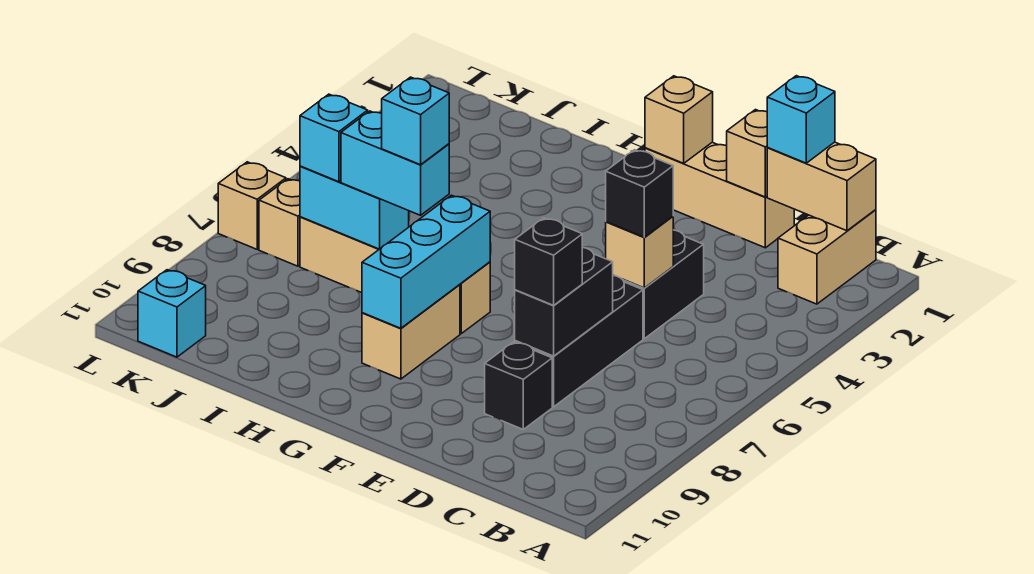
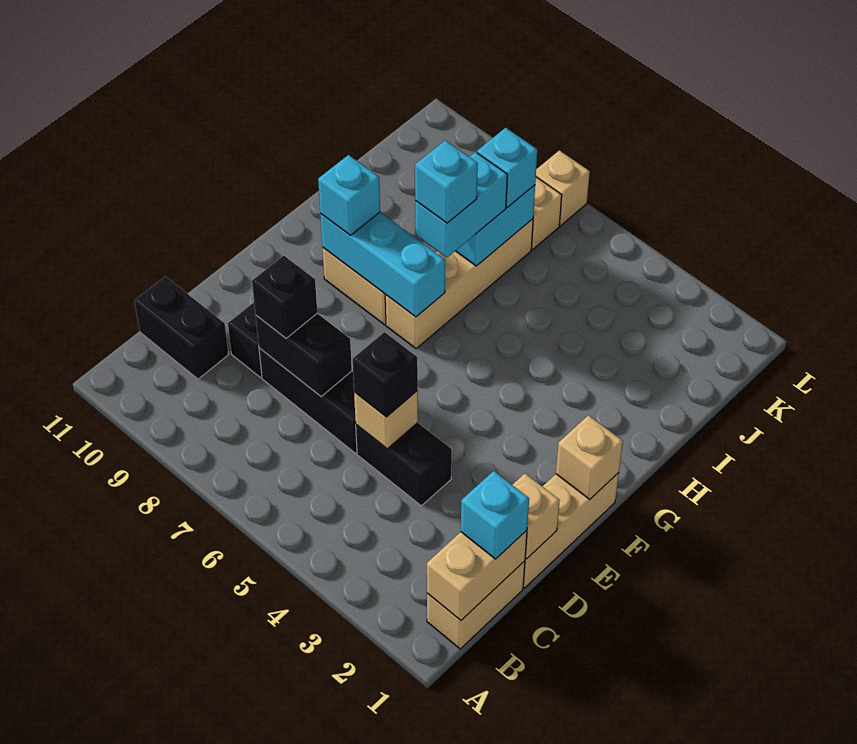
tan 1x2 brick [778,210,876,304] -> tan 1x2 brick turned to [427,561,525,649]
none -> black 1x2 brick [134,276,229,379]
cyan 1x1 brick [138,270,206,357] -> cyan 1x1 brick moved to [318,155,380,235]

